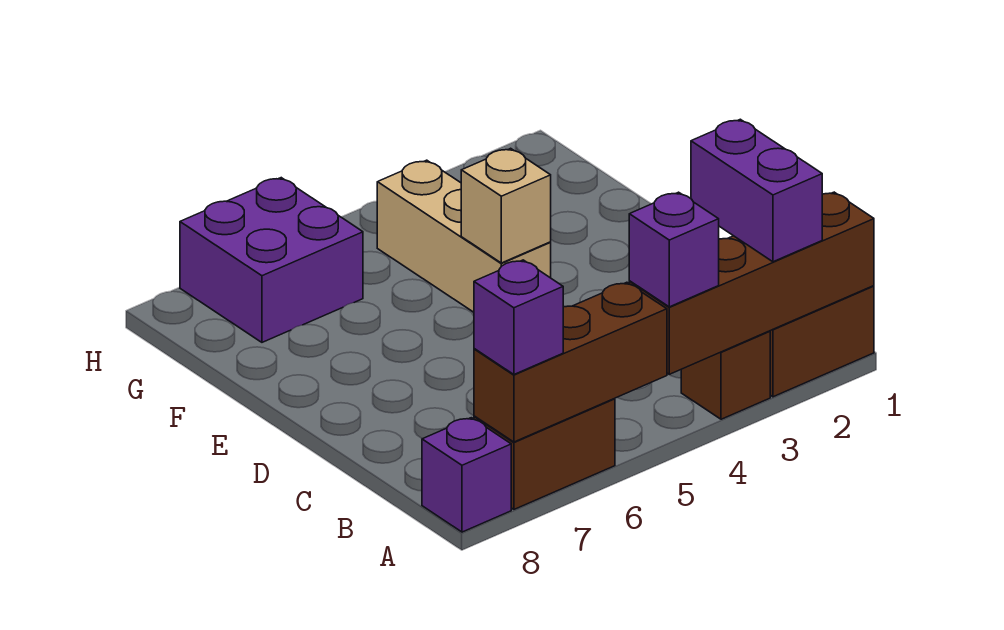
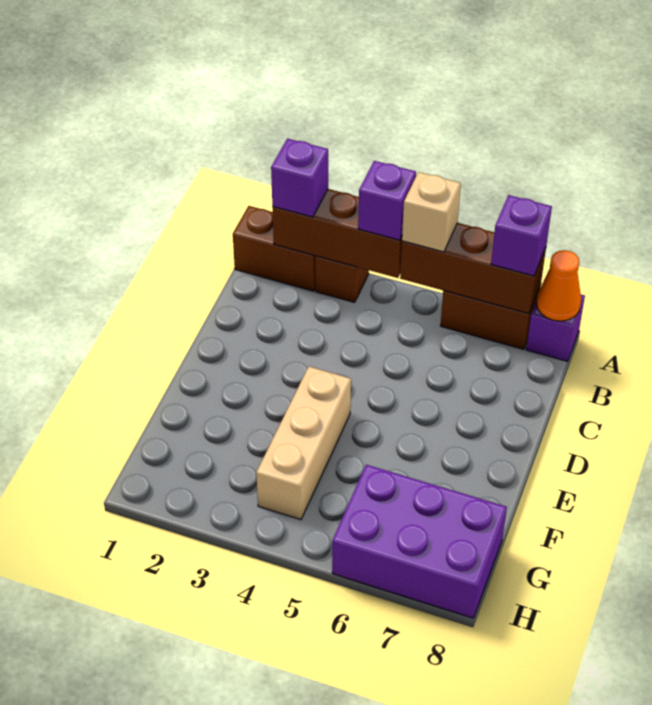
brown 1x4 brick [629,192,874,374] -> brown 1x3 brick [272,189,402,278]
purple 1x2 brick [691,119,822,262] -> purple 1x1 brick [271,139,328,217]
none -> orange 1x1 cone [536,250,581,321]
tan 1x1 brick [461,148,551,263] -> tan 1x1 brick moved to [402,172,461,252]
purple 2x2 brick [180,178,363,342] -> purple 2x3 brick [332,465,507,618]

